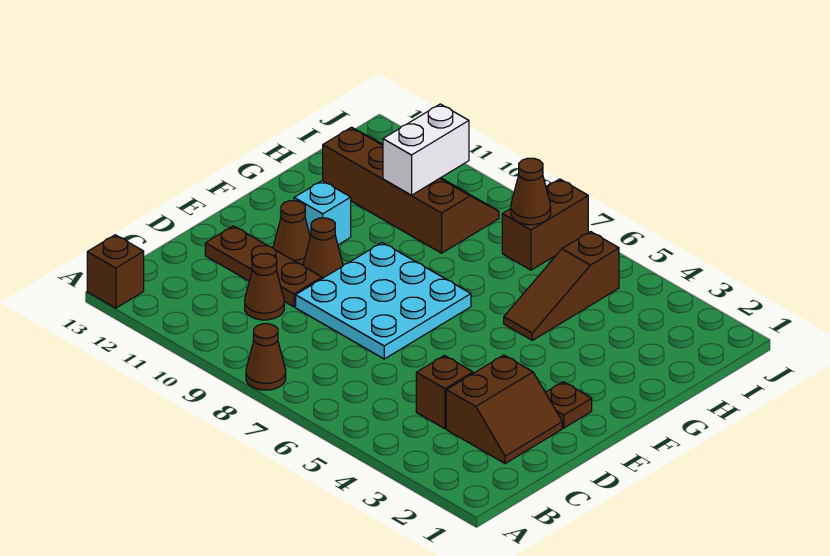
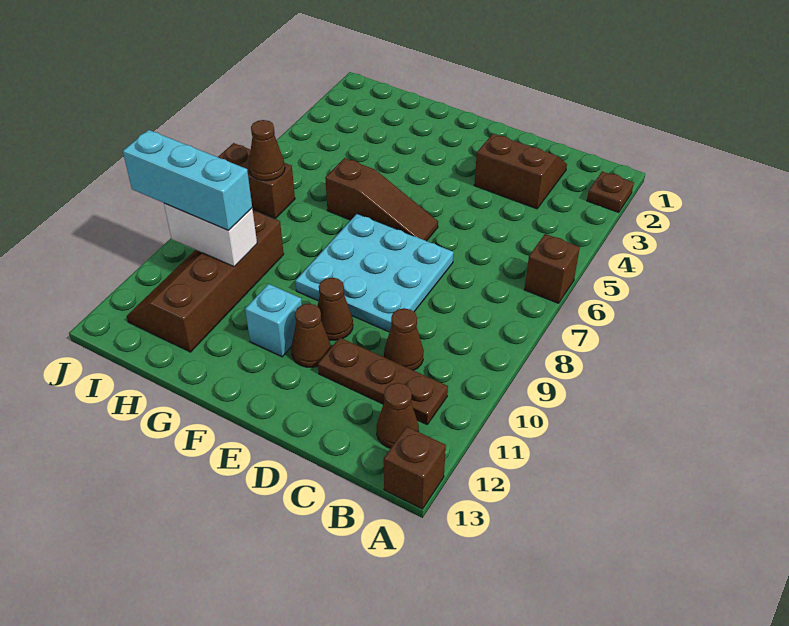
brown 1x1 cone [246,324,286,390] -> brown 1x1 cone moved to [377,383,419,448]
brown 1x1 brick [416,355,473,429] -> brown 1x1 brick moved to [525,234,580,303]
brown 1x3 plate [205,226,322,307] -> brown 1x3 plate turned to [318,338,448,424]
brown 1x1 plate [545,382,592,428] -> brown 1x1 plate moved to [587,171,634,213]
brown 1x3 slope [504,232,619,340] -> brown 1x3 slope moved to [325,158,438,241]
none -> cyan 1x3 brick [123,130,252,230]

